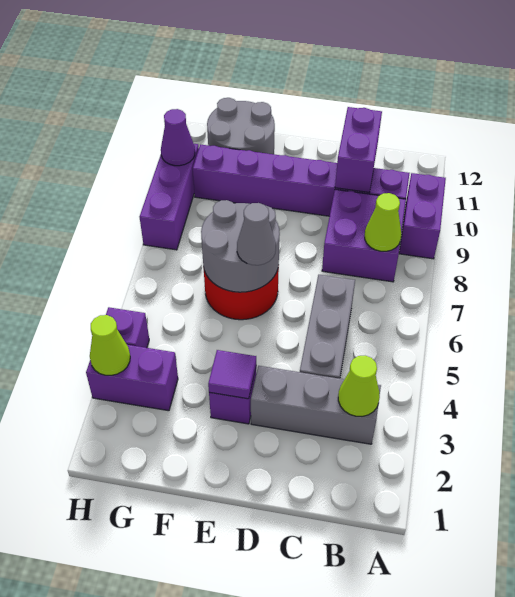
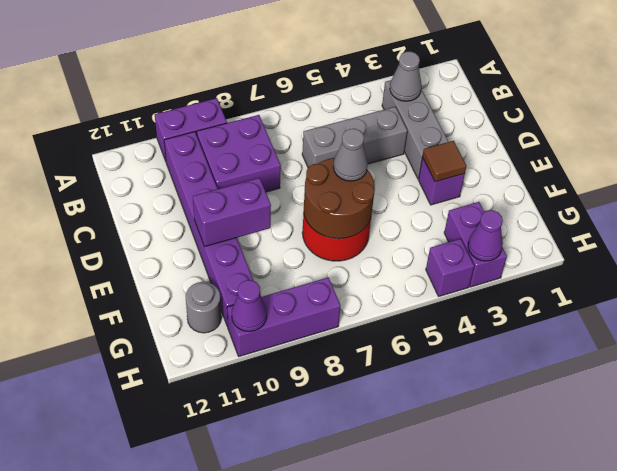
lime 1x1 cone [338,356,380,416] -> grey 1x1 cone [390,51,422,101]
lime 1x1 cone [365,193,401,251] -> none
purple 1x2 brick [335,107,382,193] -> purple 1x2 brick moved to [193,178,271,247]
purple 1x1 tile [208,350,256,399] -> brown 1x1 tile [422,141,466,182]
grey 2x2 round brick [201,200,280,292] -> brown 2x2 round brick [304,158,375,239]
grey 2x2 round brick [207,98,275,154] -> grey 1x1 round brick [186,282,221,333]
lime 1x1 cone [90,315,130,375] -> purple 1x1 cone [468,210,503,261]

